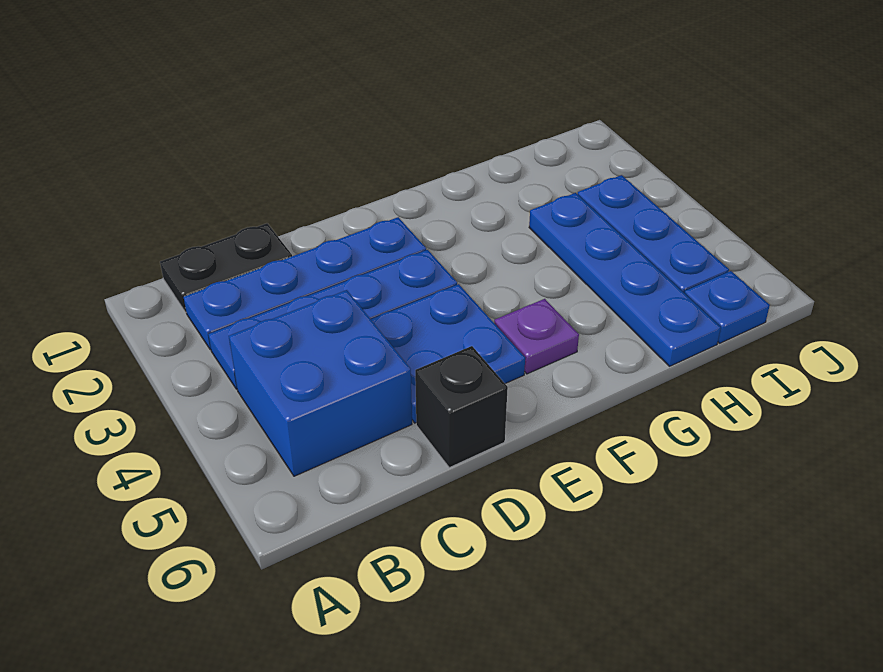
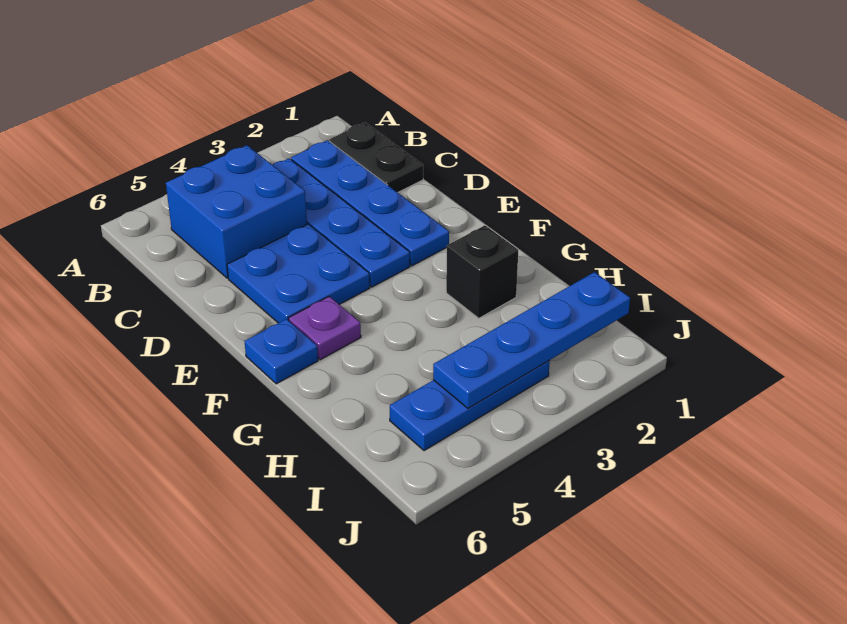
black 1x1 brick [415,346,508,468] -> black 1x1 brick moved to [446,225,518,318]
blue 1x4 plate [529,193,721,366] -> blue 1x4 plate moved to [433,272,630,408]
blue 1x1 plate [685,271,770,343] -> blue 1x1 plate moved to [244,319,318,384]

